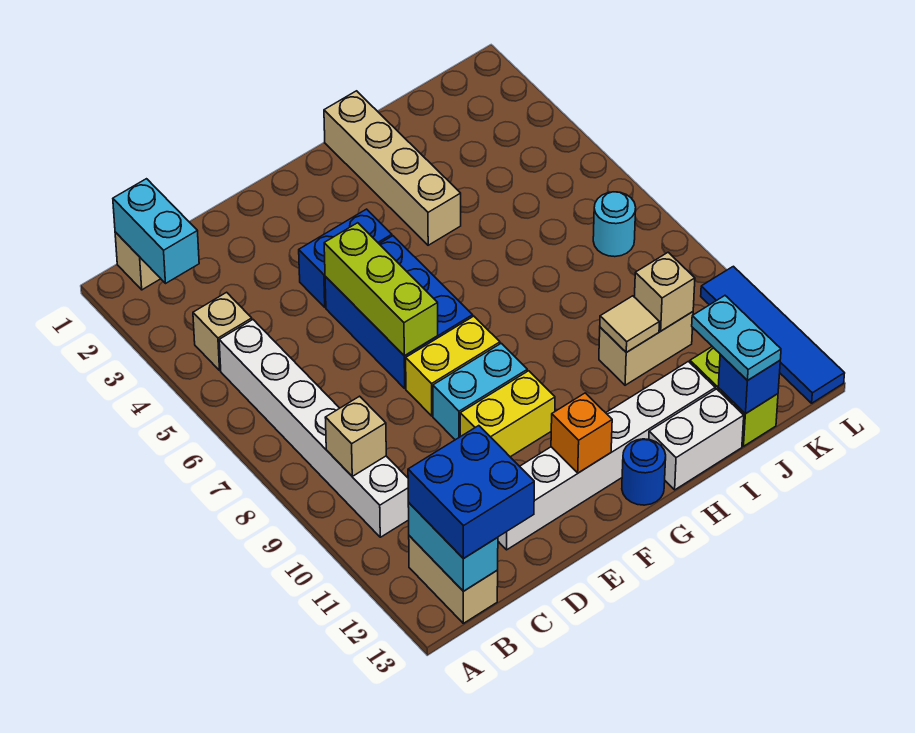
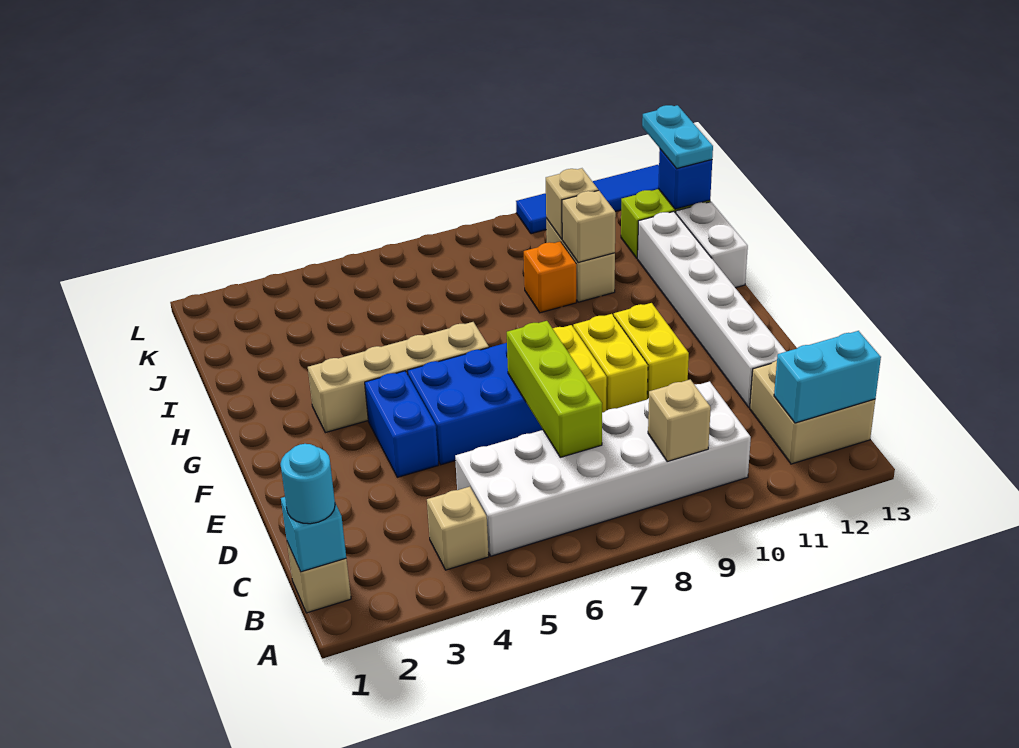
cyan 1x2 brick [113,179,199,283] -> cyan 1x1 brick [281,497,346,572]
white 1x6 brick [219,320,409,537] -> white 2x6 brick [455,381,751,556]
tan 1x2 brick [409,536,498,623] -> tan 2x2 brick [750,361,875,464]
blue 2x2 brick [408,426,534,559] -> none
lime 1x3 brick [324,223,438,356] -> lime 1x3 brick turned to [507,321,602,457]
cyan 1x2 brick [433,343,527,440] -> yellow 1x2 brick [573,314,648,410]
orange 1x1 brick [551,393,612,473] -> orange 1x1 brick moved to [524,241,576,313]
blue 1x1 round brick [622,439,666,505] -> none
tan 1x4 brick [324,91,461,245] -> tan 1x4 brick moved to [308,322,489,433]
tan 1x1 tile [600,296,659,352] -> tan 1x1 brick [562,190,616,263]
cyan 1x2 plate [692,296,781,380] -> cyan 1x2 plate turned to [642,105,713,169]
cyan 1x1 round brick [593,192,636,257] -> cyan 1x1 round brick moved to [280,444,335,524]

